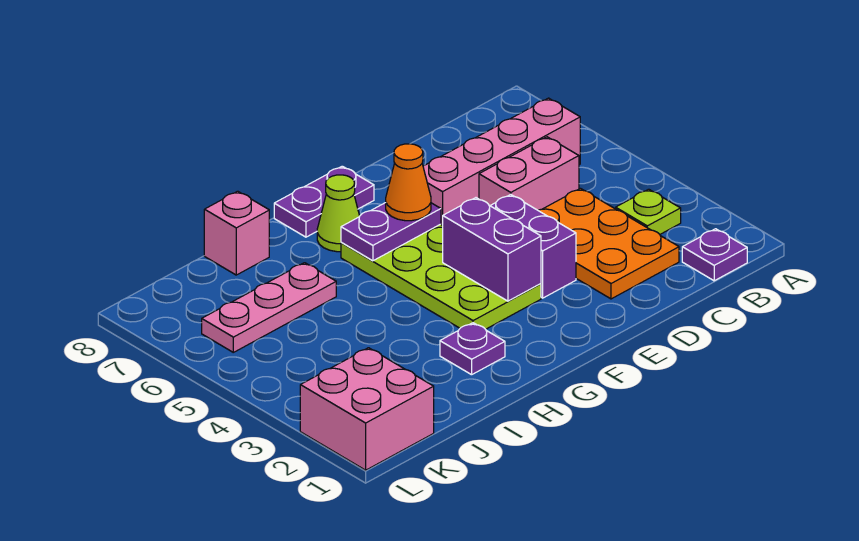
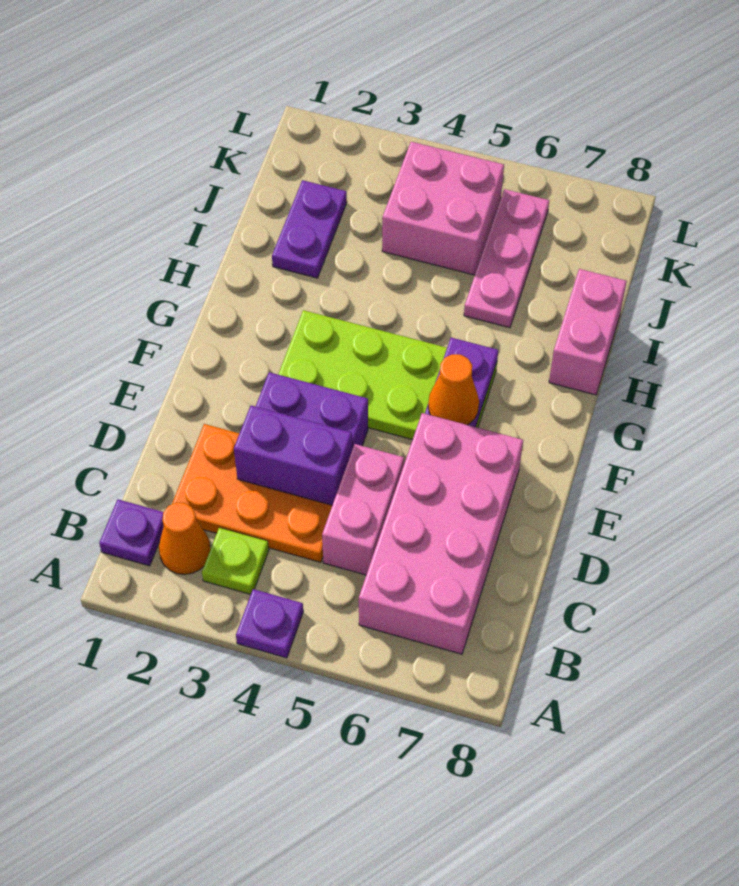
none -> orange 1x1 cone [159,502,211,575]
pink 1x4 brick [423,98,580,225] -> pink 2x4 brick [359,413,523,654]
purple 1x2 brick [443,198,541,301] -> purple 1x2 brick moved to [234,405,352,505]
purple 1x2 plate [274,166,374,237] -> purple 1x2 plate moved to [272,180,347,278]
lime 1x1 cone [317,175,360,252] -> none
purple 1x1 plate [440,323,505,375] -> purple 1x1 plate moved to [236,589,303,658]
pink 1x1 brick [204,191,269,275] -> pink 1x2 brick [549,269,627,395]
pink 2x2 brick [300,348,434,470] -> pink 2x2 brick moved to [382,142,504,275]

